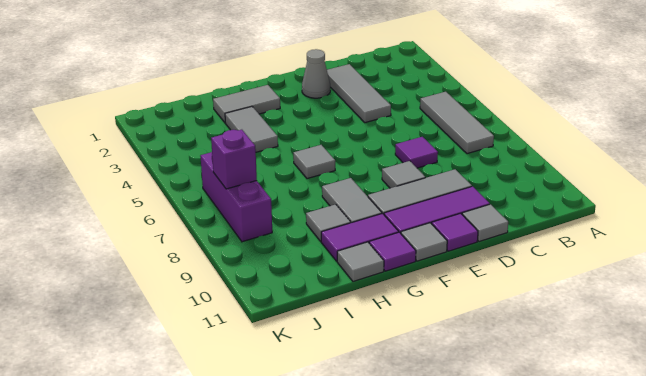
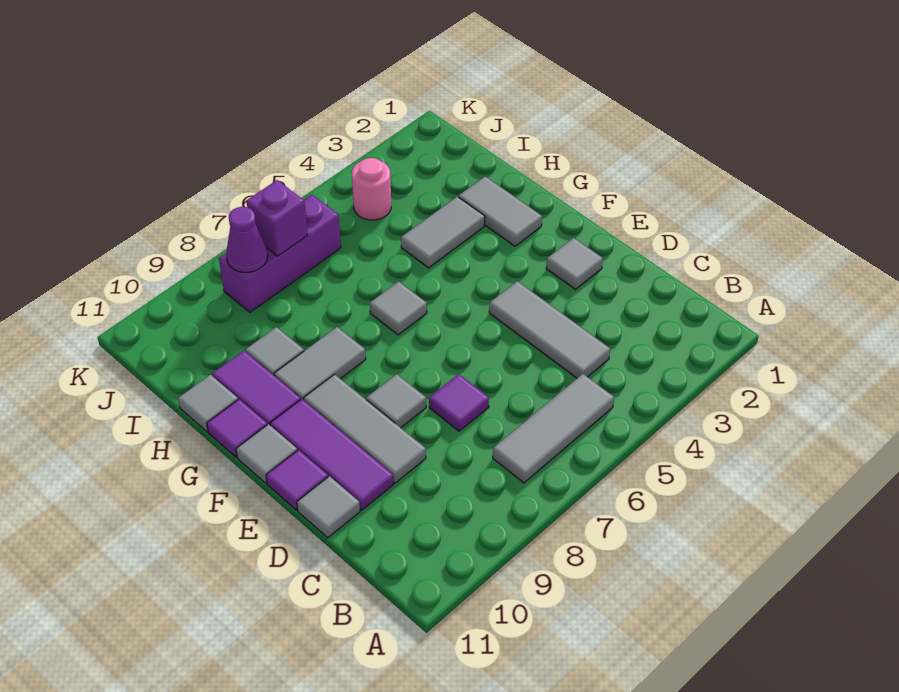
grey 1x3 tile [327,64,391,123] -> grey 1x3 tile turned to [489,281,610,378]
grey 1x1 cone [302,49,330,98] -> grey 1x1 tile [546,238,603,289]
none -> pink 1x1 round brick [352,158,391,220]
none -> purple 1x1 cone [226,207,268,272]

